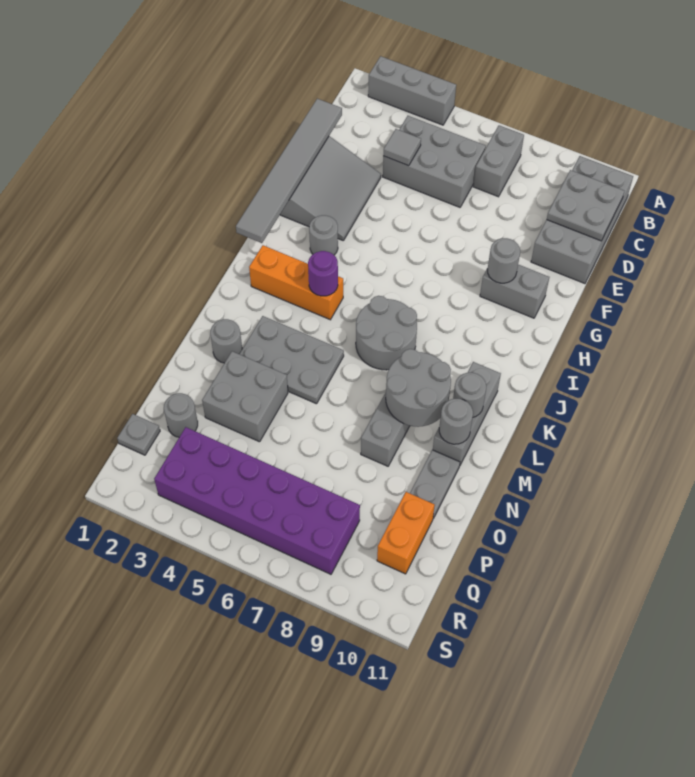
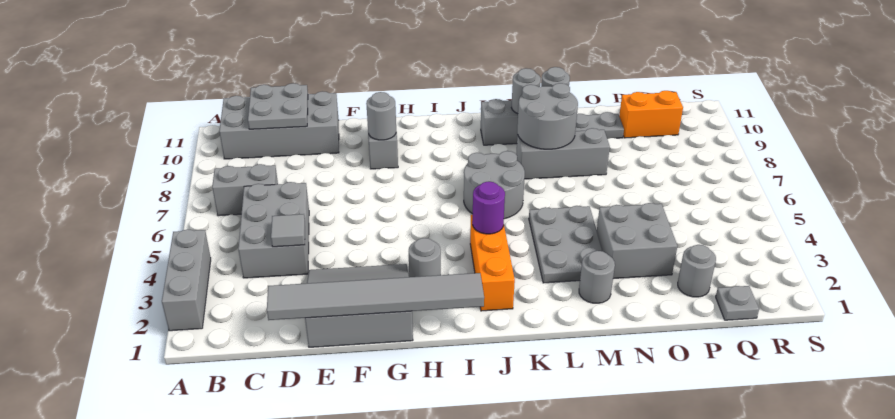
purple 2x6 brick [154,427,360,574] -> none

